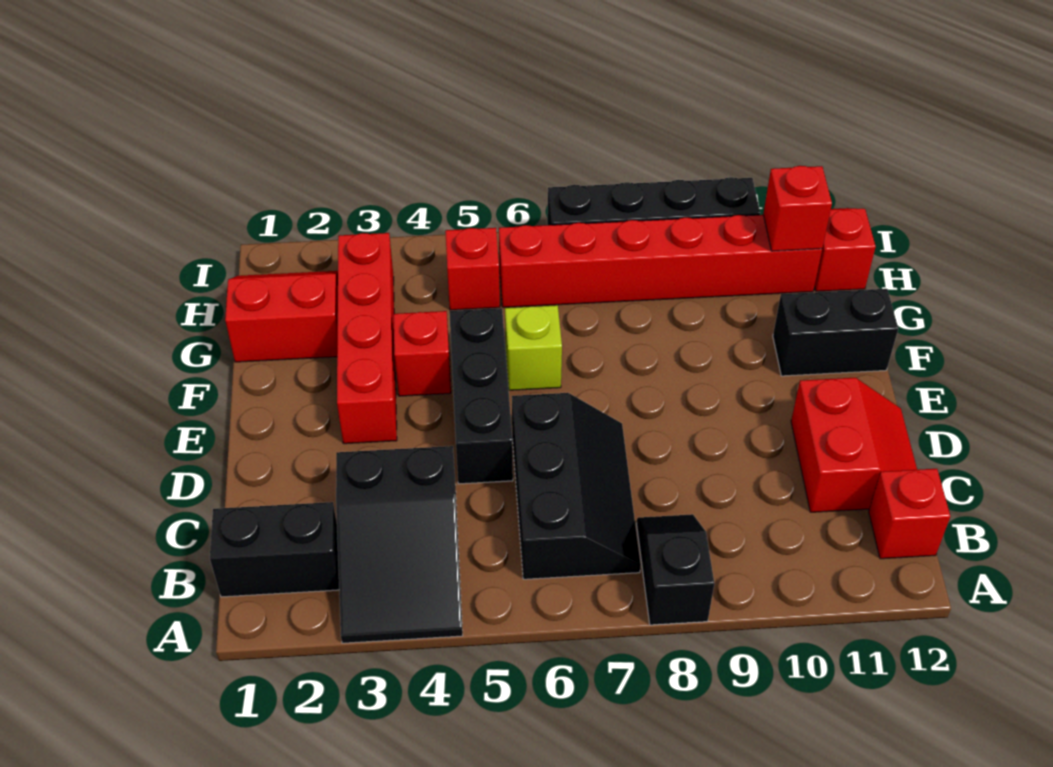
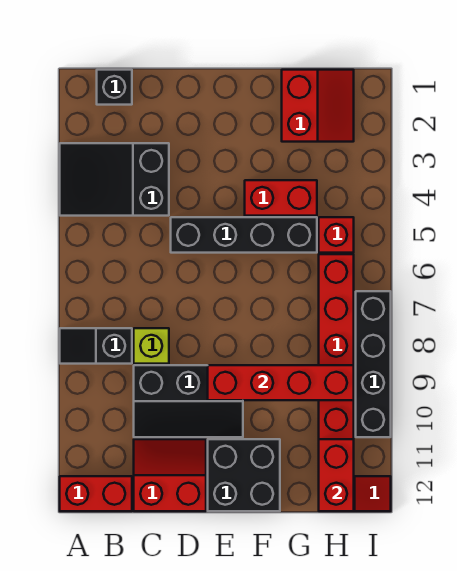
black 1x2 slope [637,514,714,625] -> black 1x2 slope turned to [60,328,132,364]
black 1x2 brick [210,502,339,597] -> black 1x1 brick [97,70,132,105]
black 2x3 slope [512,393,641,579] -> black 2x3 slope moved to [134,365,243,437]
red 1x1 brick [869,469,950,559] -> red 1x2 brick [60,476,132,511]
red 2x2 slope [791,378,917,512] -> red 2x2 slope turned to [134,439,206,511]
black 1x3 brick [449,308,513,484] -> black 1x4 brick [171,217,317,253]
red 1x4 brick [337,233,397,444] -> red 1x4 brick moved to [208,365,354,400]
red 1x1 brick [394,311,451,396] -> red 1x2 brick [245,180,317,216]
lime 1x1 brick [505,305,562,390] -> lime 1x1 brick moved to [134,328,169,364]
black 1x2 brick [773,289,898,376] -> black 2x2 brick [208,439,280,511]
red 1x1 brick [763,166,832,251] -> red 1x2 brick [319,439,354,511]

